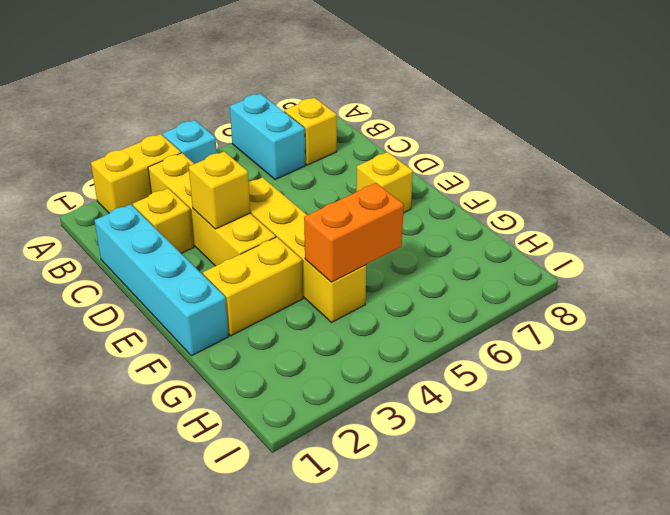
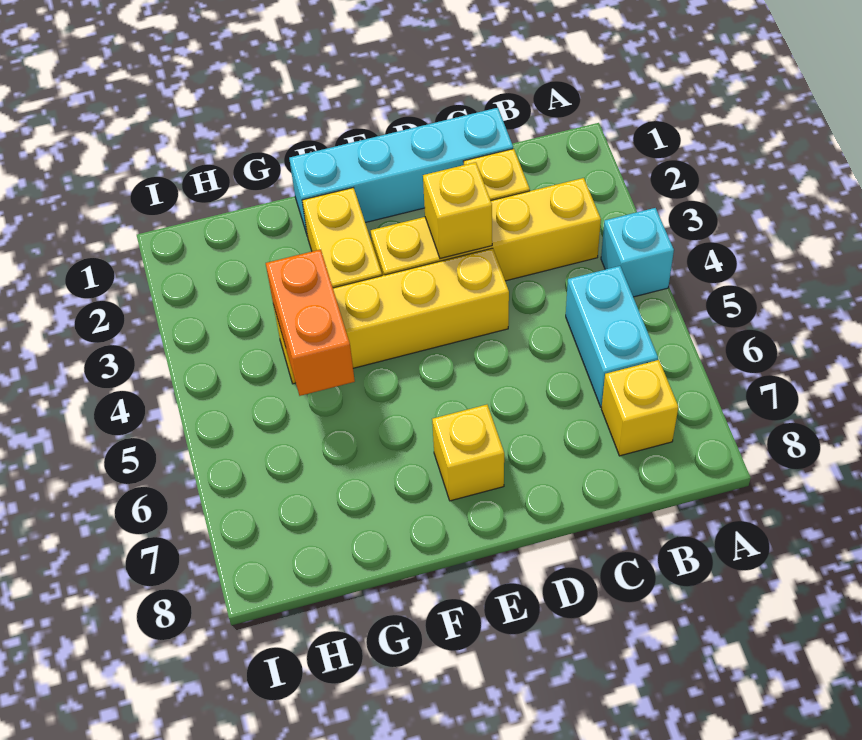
yellow 1x2 brick [91,134,181,213] -> none
cyan 1x2 brick [230,94,305,180] -> cyan 1x2 brick turned to [566,266,658,407]

